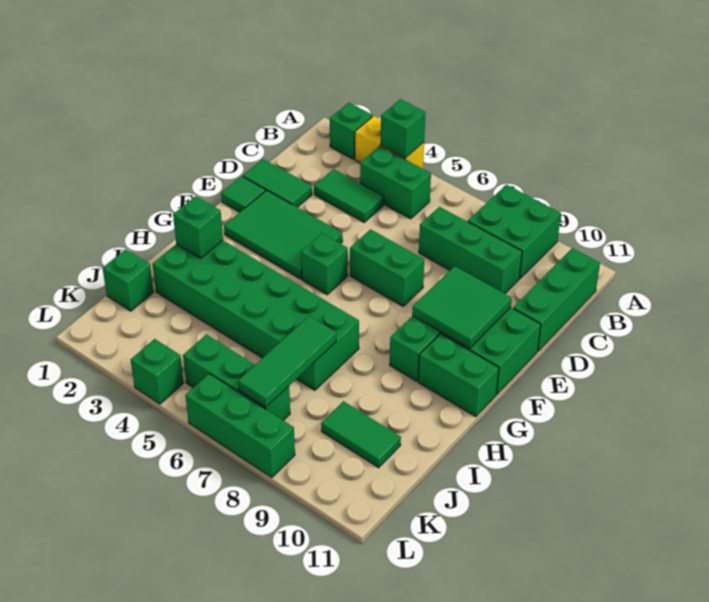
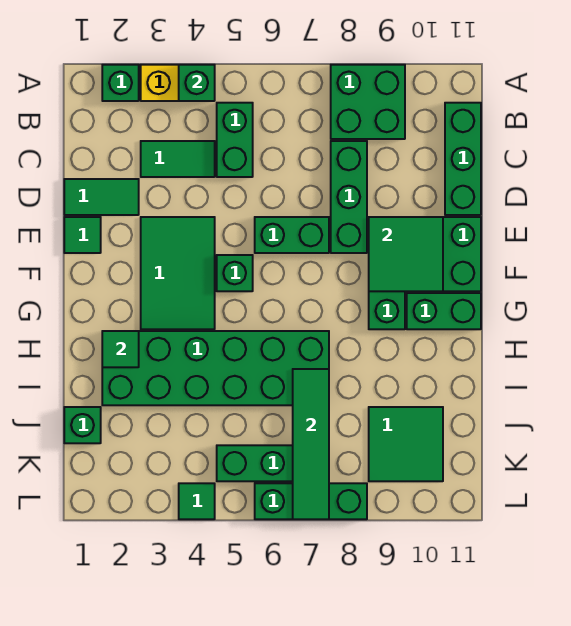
green 1x2 brick [360,146,431,219] -> green 1x2 brick turned to [217,103,253,177]
green 1x3 brick [419,207,522,294] -> green 1x3 brick turned to [331,141,367,253]
green 2x3 tile [224,190,343,279] -> green 2x3 tile turned to [141,217,215,329]
green 1x1 brick [173,196,223,258] -> green 1x1 tile [102,331,139,367]
green 1x3 tile [238,316,336,407] -> green 1x4 tile [293,369,329,519]
green 1x2 tile [321,401,401,468] -> green 2x2 tile [369,407,443,481]
green 1x1 brick [131,339,184,404] -> green 1x1 tile [179,483,215,519]

